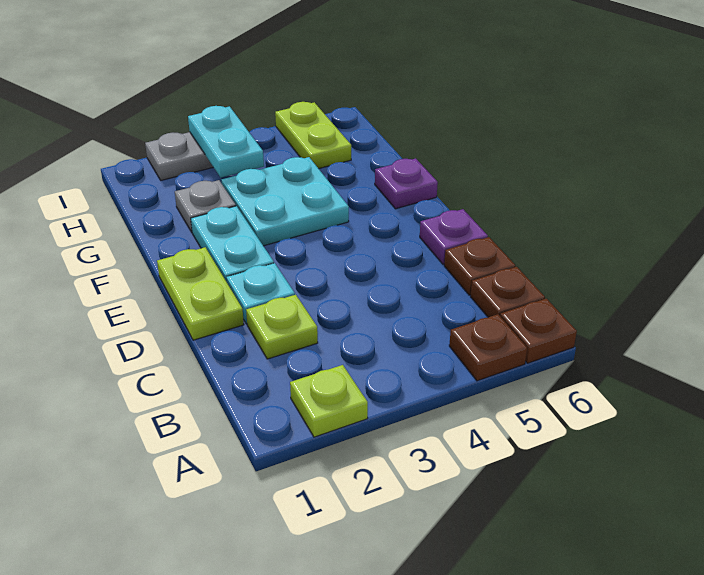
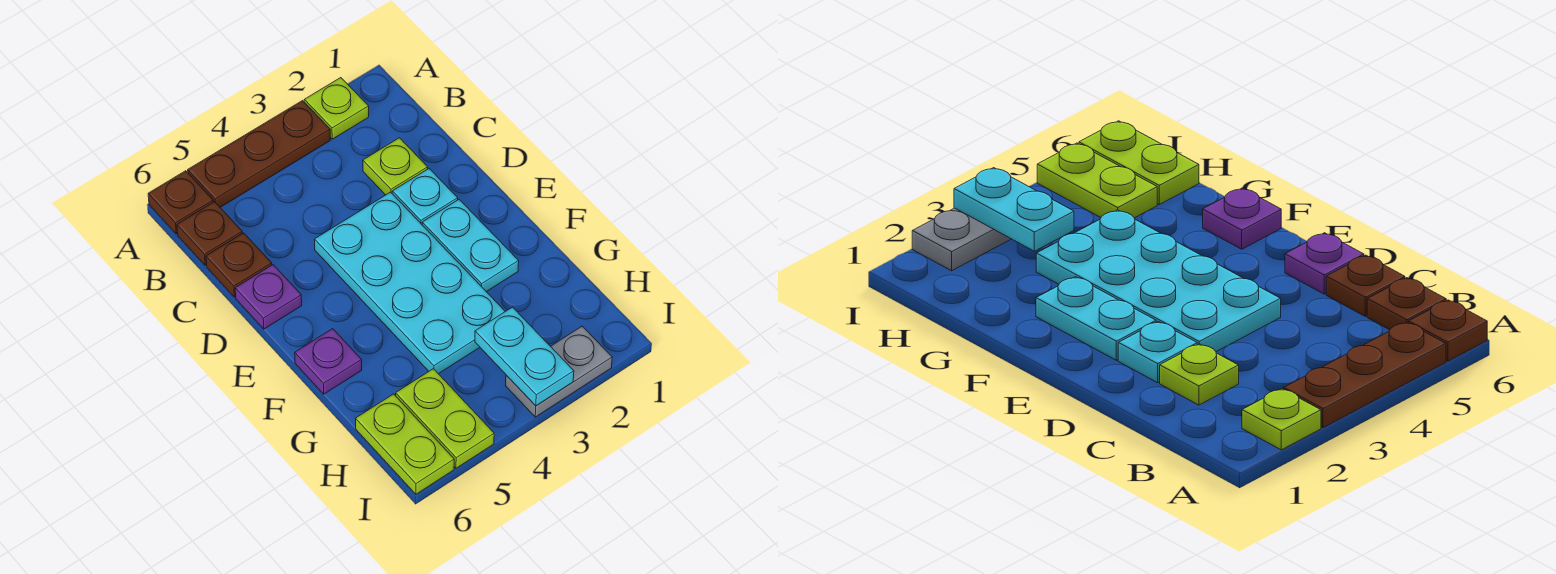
brown 1x1 plate [449,314,527,381] -> brown 1x3 plate [188,101,330,207]
lime 1x2 plate [157,247,244,340] -> lime 1x2 plate moved to [355,394,454,494]
cyan 2x2 plate [222,157,349,246] -> cyan 2x4 plate [314,192,505,374]
grey 1x1 plate [175,180,236,232] -> none

